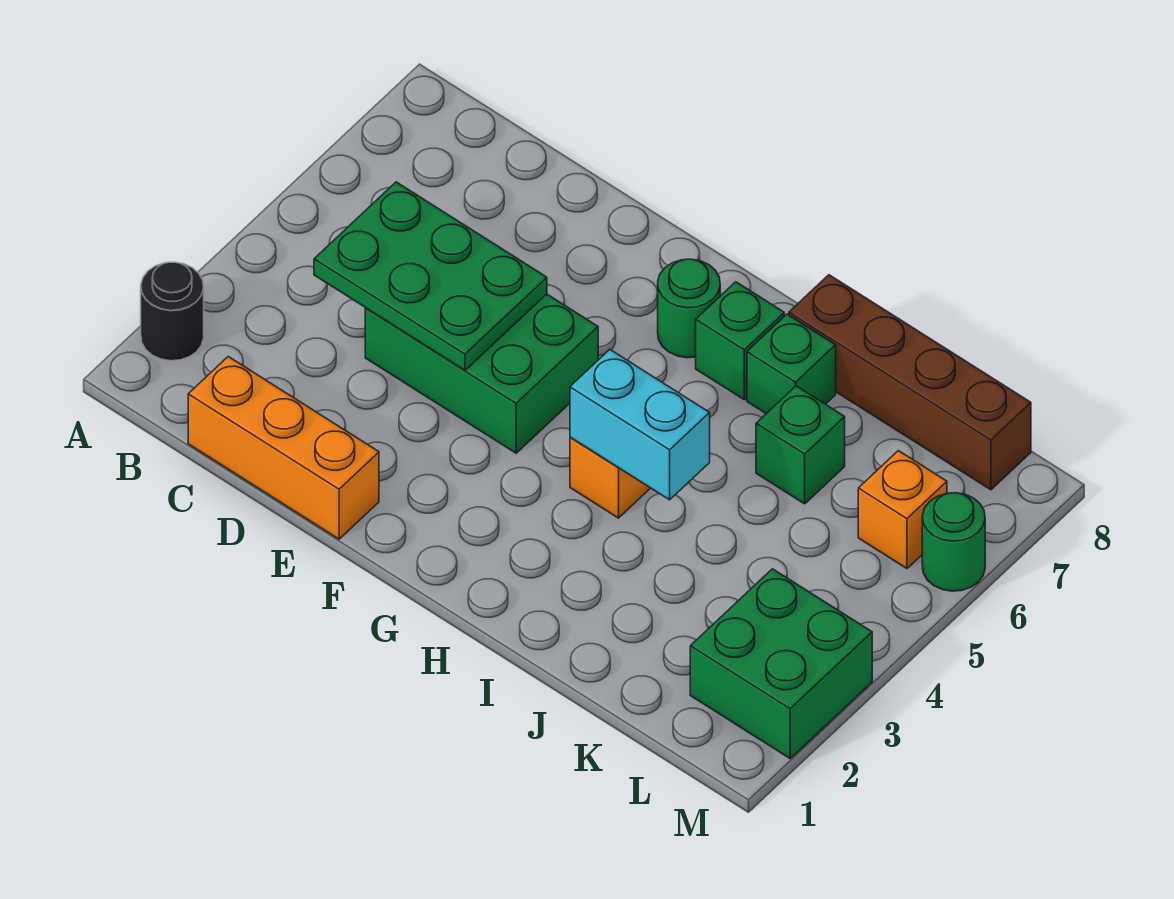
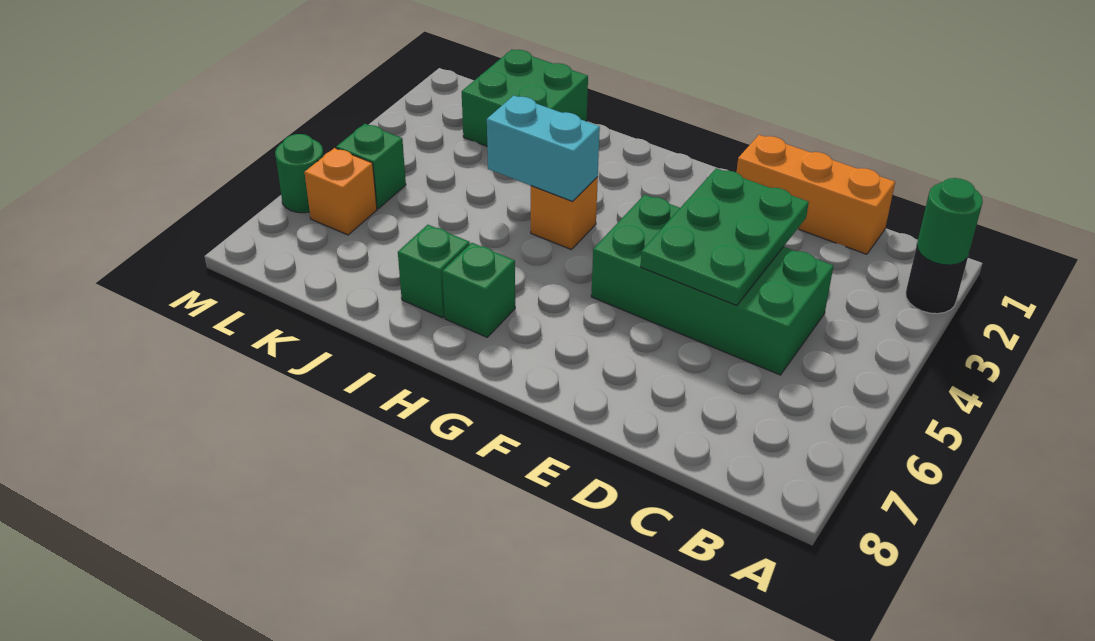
green 2x3 plate [314,182,547,370] -> green 2x3 plate turned to [641,168,809,306]
green 2x3 brick [365,294,598,453] -> green 2x4 brick [591,195,833,375]
green 1x1 round brick [658,259,720,358] -> green 1x1 round brick moved to [917,178,983,265]
brown 1x4 brick [789,275,1031,490] -> none
green 1x1 brick [756,386,845,504] -> green 1x1 brick moved to [336,124,406,209]
green 2x2 brick [690,569,872,758] -> green 2x2 brick moved to [462,50,588,146]

